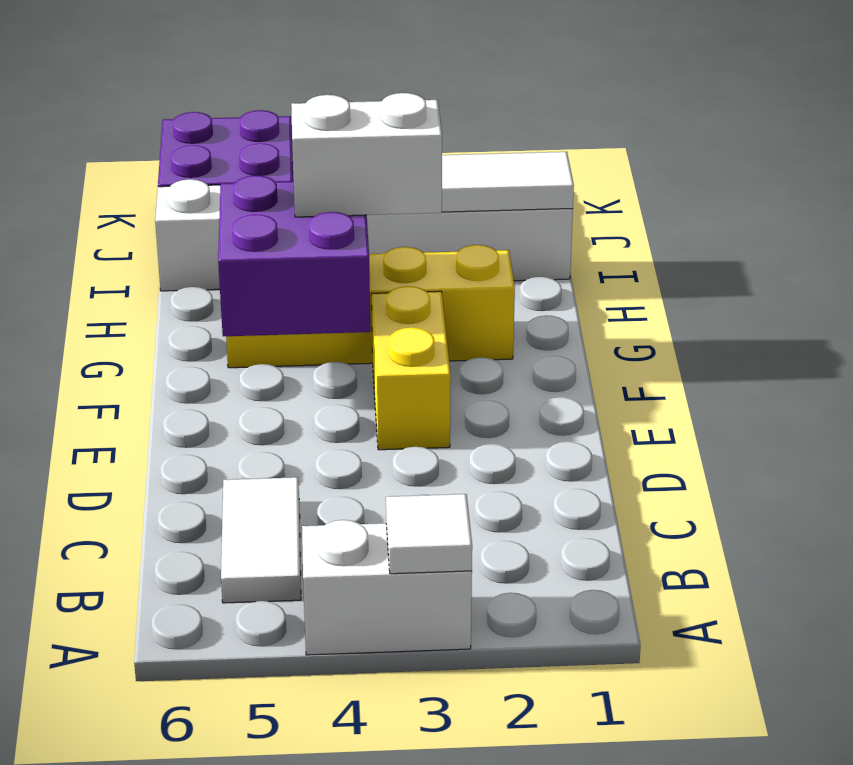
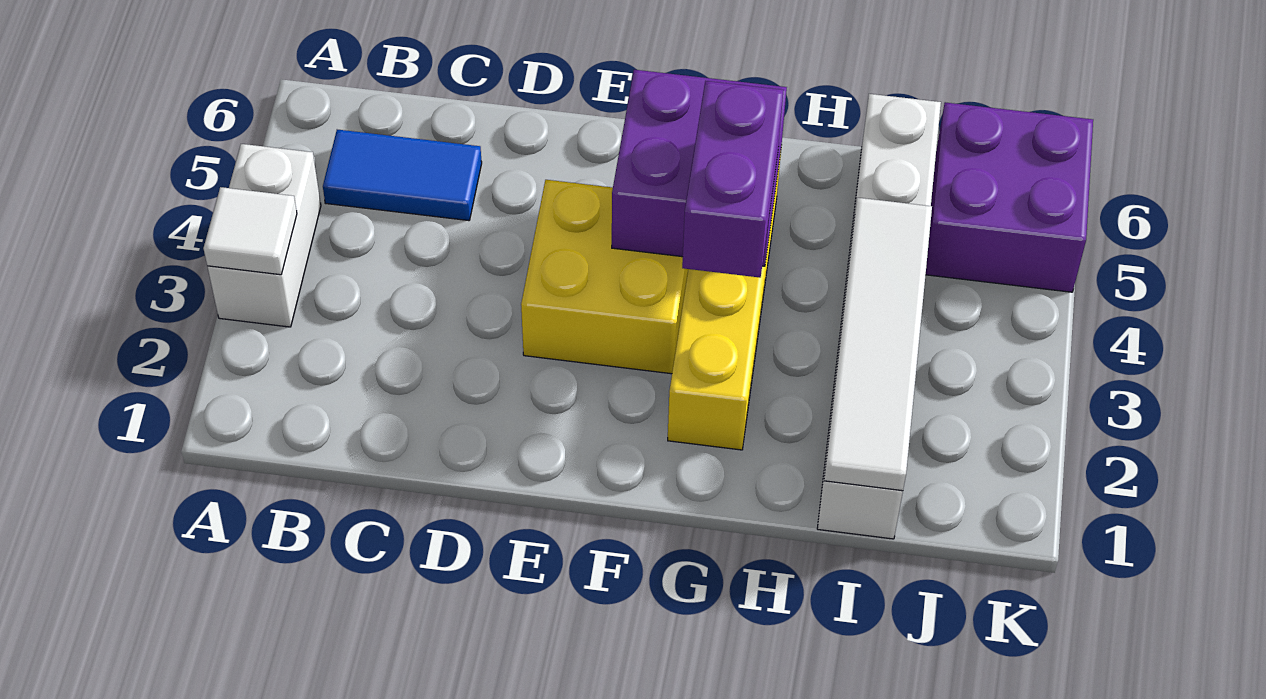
white 1x2 tile [221,477,301,603] -> blue 1x2 tile [323,130,482,221]
yellow 1x2 brick [372,286,451,450] -> yellow 2x2 brick [521,180,688,374]
white 1x2 brick [291,93,442,217] -> purple 1x2 brick [682,81,784,278]

